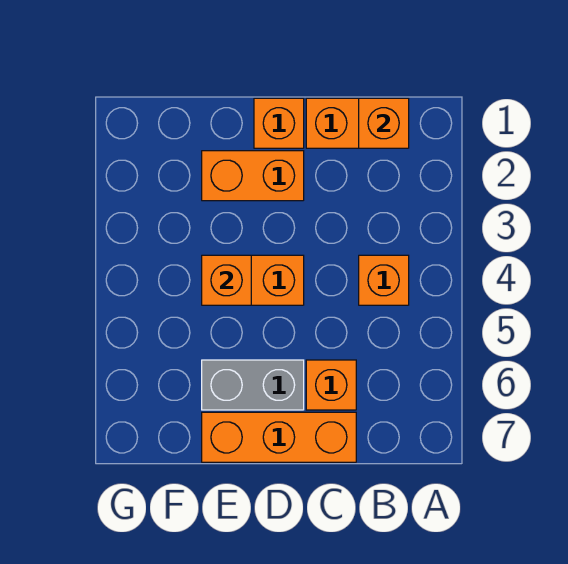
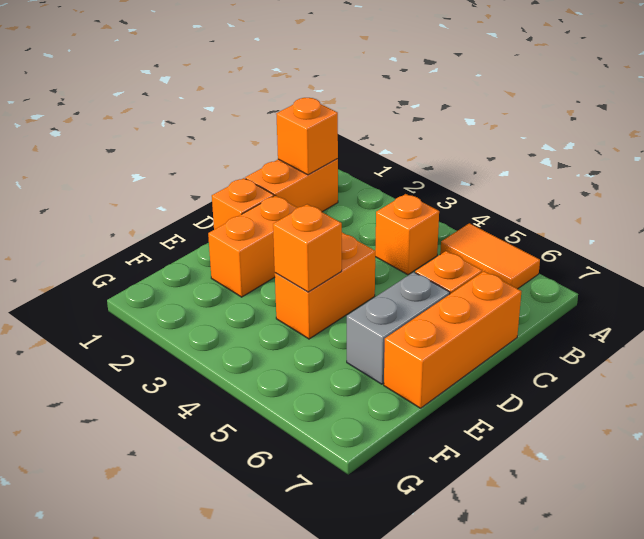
none -> orange 1x2 tile [440,223,540,289]

